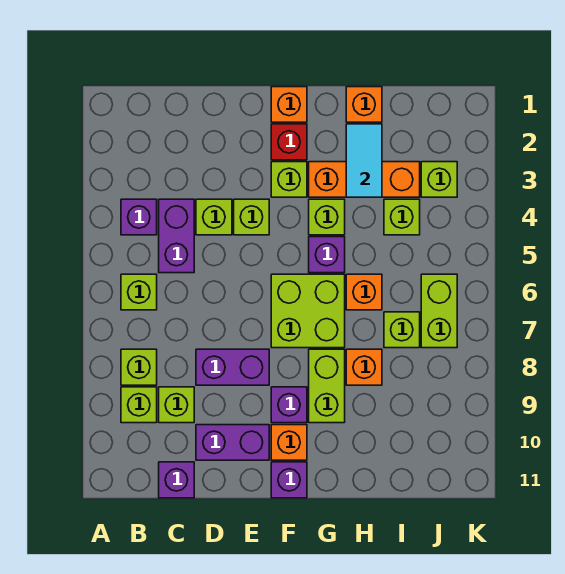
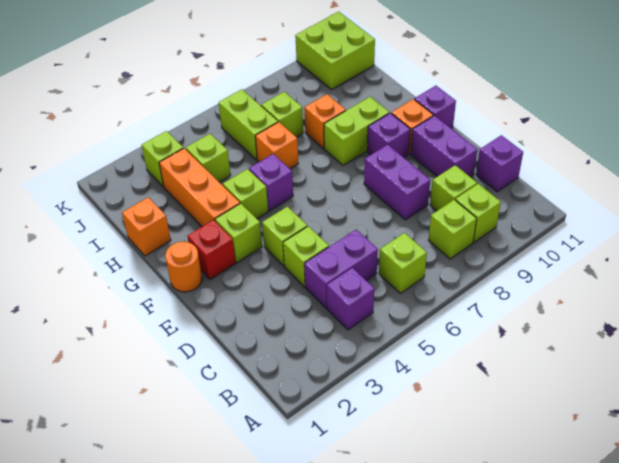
orange 1x1 brick [271,87,307,122] -> orange 1x1 round brick [165,242,202,292]
lime 2x2 brick [271,274,345,348] -> lime 2x2 brick moved to [295,12,375,89]
cyan 1x2 tile [346,124,382,197] -> none
lime 1x2 brick [421,274,457,348] -> lime 1x2 brick turned to [219,89,278,160]

